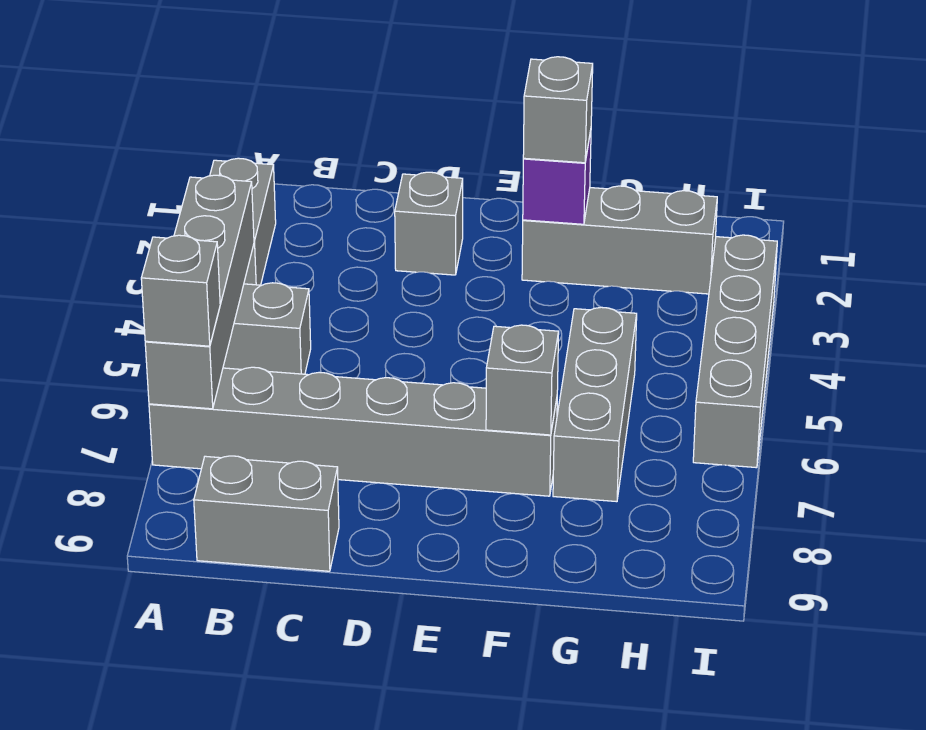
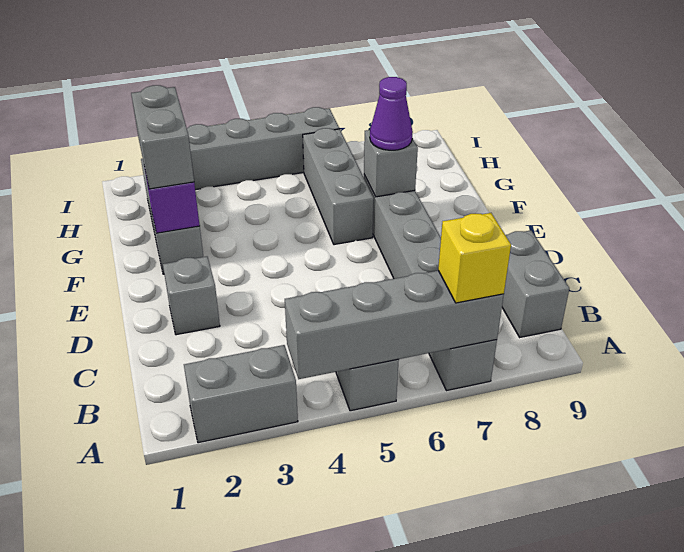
grey 1x1 brick [141,235,220,346] -> yellow 1x1 brick [438,213,511,303]
grey 1x1 brick [523,57,593,163] -> grey 1x2 brick [131,85,194,189]
none -> purple 1x1 cone [370,77,413,150]
grey 1x3 brick [553,307,637,502] -> grey 1x3 brick turned to [303,128,374,245]

